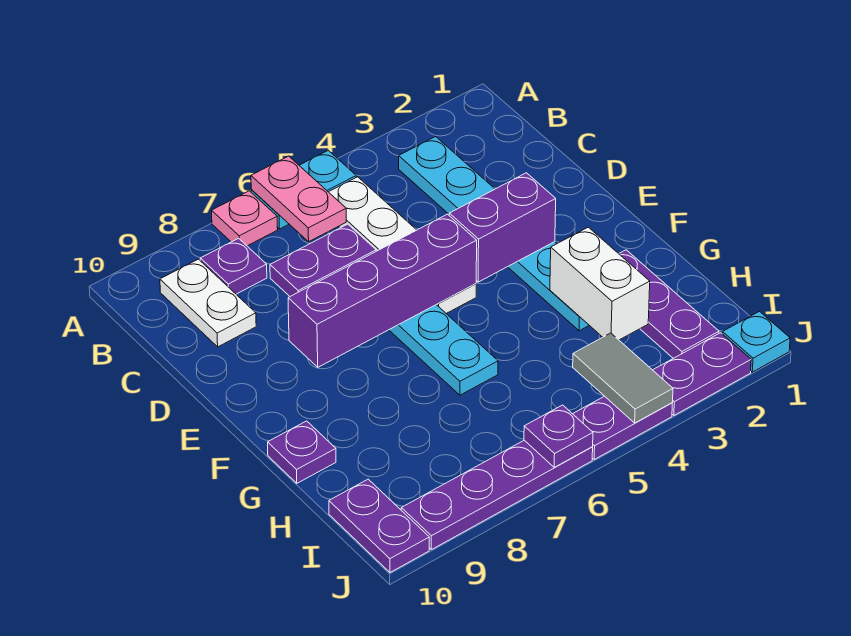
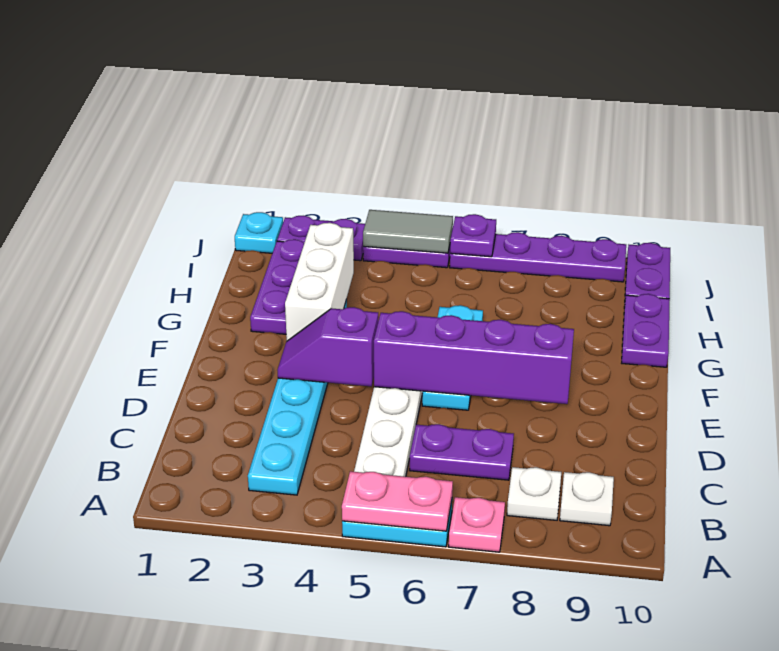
pink 1x2 plate [251,156,346,242] -> pink 1x2 plate turned to [342,471,453,531]
purple 1x1 plate [200,238,267,294] -> white 1x1 plate [507,467,561,520]
white 1x2 plate [160,259,256,347] -> white 1x1 plate [560,472,614,526]
purple 1x2 brick [449,173,556,282] -> purple 1x2 slope [277,307,378,386]
white 1x2 brick [550,227,650,340] -> white 1x3 brick [285,223,354,341]
purple 1x1 plate [268,421,336,483] -> purple 1x2 plate [622,294,670,367]
grey 1x2 tile [573,333,673,423] -> grey 1x2 tile turned to [363,210,453,253]

